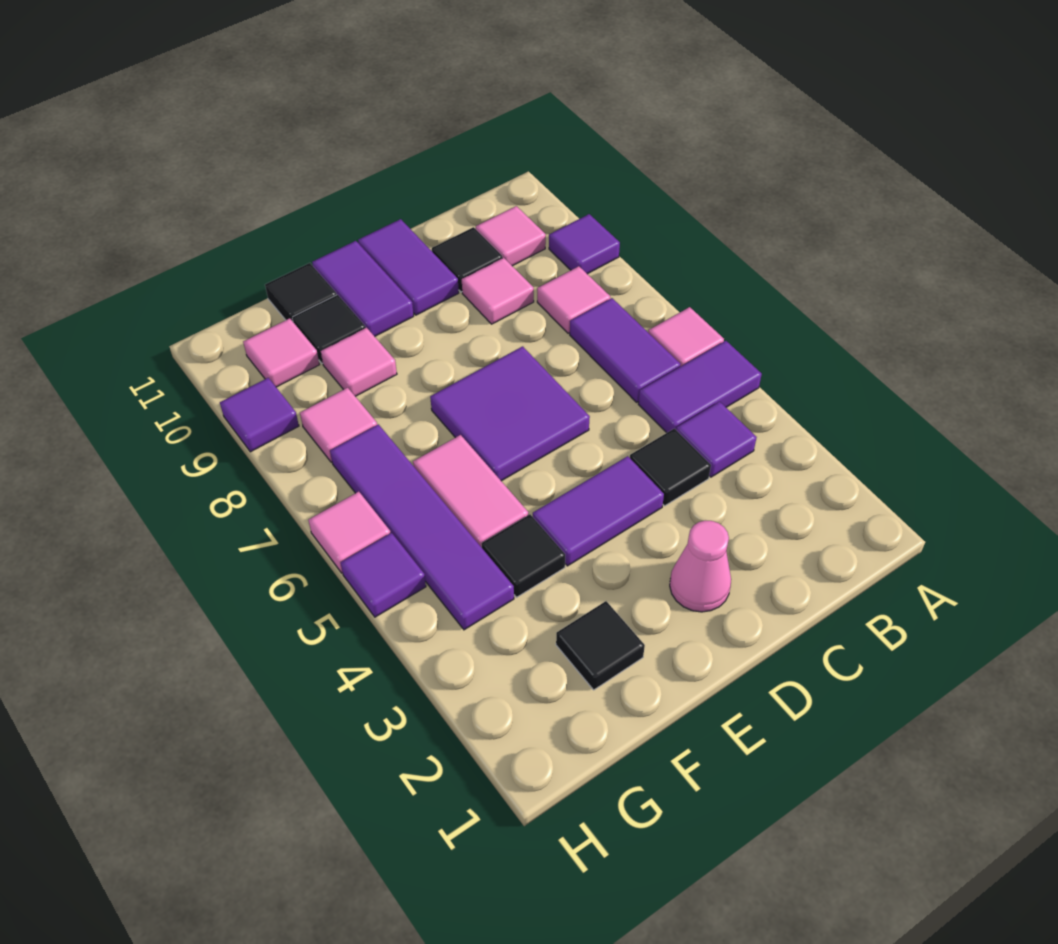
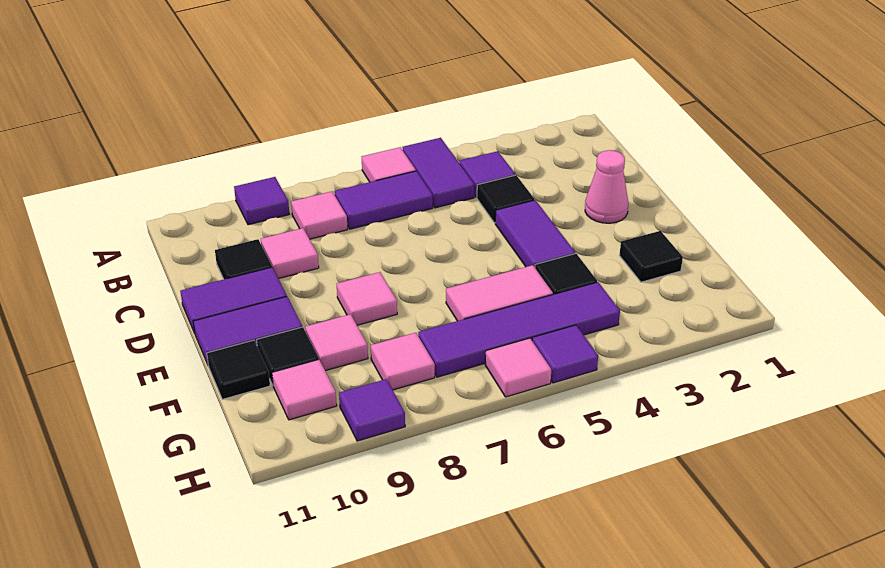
pink 1x1 tile [476,206,546,266] -> pink 1x1 tile moved to [337,272,397,325]
purple 2x2 tile [430,346,590,481] -> none

